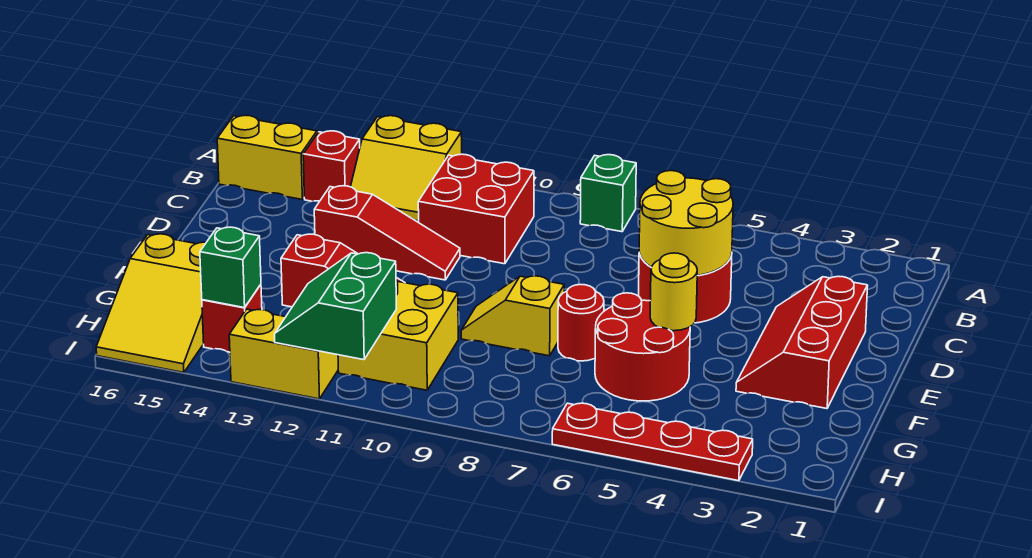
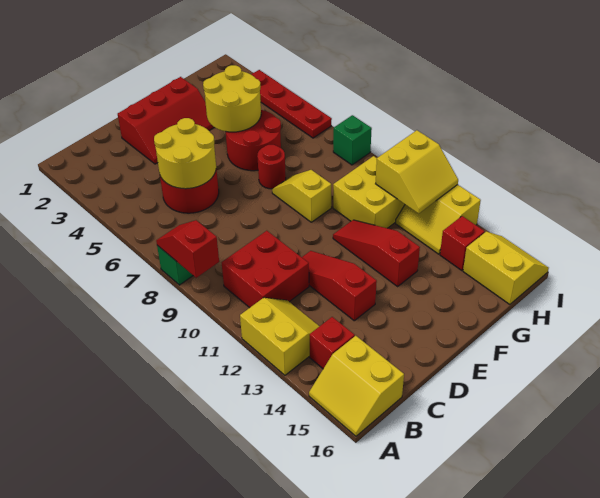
none -> red 1x2 slope [156,220,219,278]
yellow 1x1 round brick [650,253,698,331] -> yellow 2x2 round brick [203,65,261,132]
yellow 1x2 slope [461,276,564,356] -> yellow 1x2 slope turned to [272,170,331,222]
yellow 2x3 slope [96,234,206,373] -> yellow 2x2 slope [463,232,549,304]
green 2x2 slope [275,253,397,360] -> yellow 2x2 slope [376,130,458,213]
green 1x1 brick [200,227,261,308] -> green 1x1 brick moved to [333,115,372,165]

